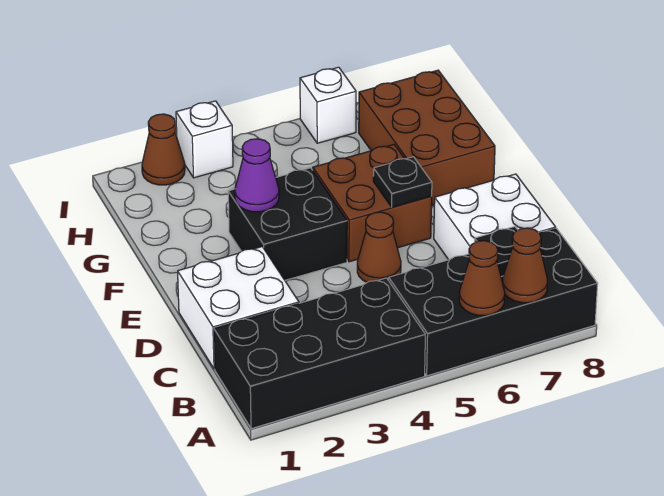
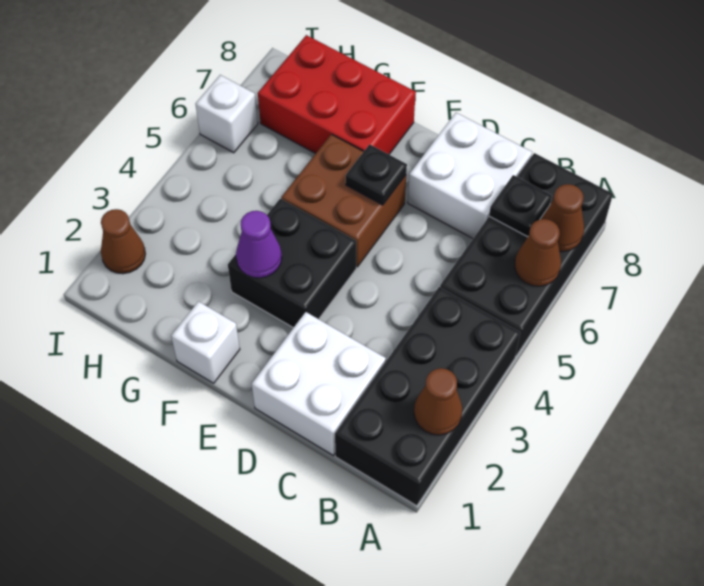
brown 1x1 cone [357,212,401,282] -> brown 1x1 cone moved to [414,368,462,435]
brown 2x3 brick [359,70,495,206] -> red 2x3 brick [258,35,416,154]
white 1x1 brick [176,101,233,178] -> white 1x1 brick moved to [171,301,240,383]

